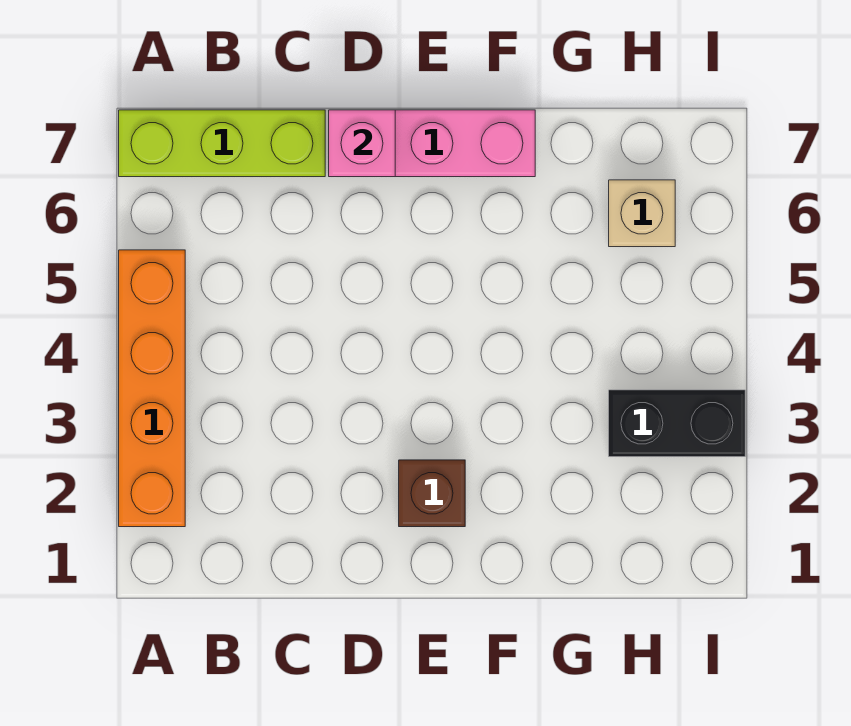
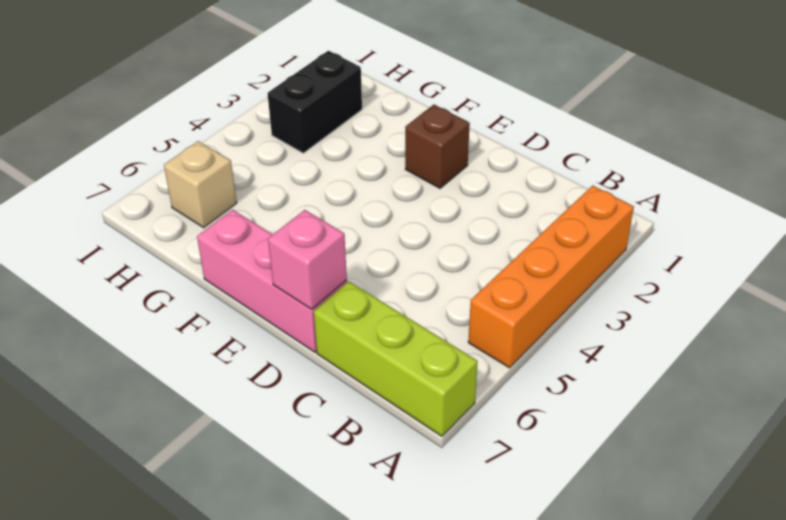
black 1x2 brick [609,390,745,457] -> black 1x2 brick turned to [268,51,362,153]

